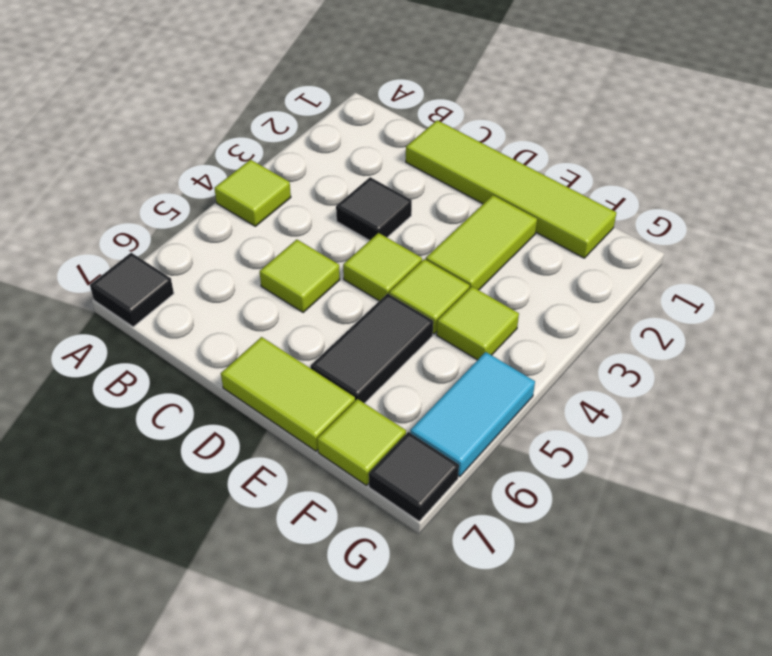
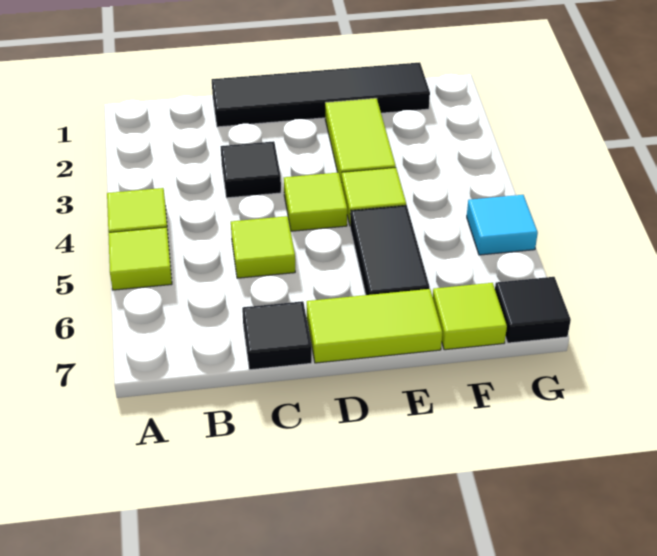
black 1x1 tile [90,253,174,327] -> black 1x1 tile moved to [242,301,312,370]
lime 1x4 tile [406,120,616,258] -> black 1x4 tile [212,62,430,127]
lime 1x1 tile [437,287,519,360] -> lime 1x1 tile moved to [108,227,172,290]
cyan 1x2 tile [410,352,535,477] -> cyan 1x1 tile [467,195,538,255]

